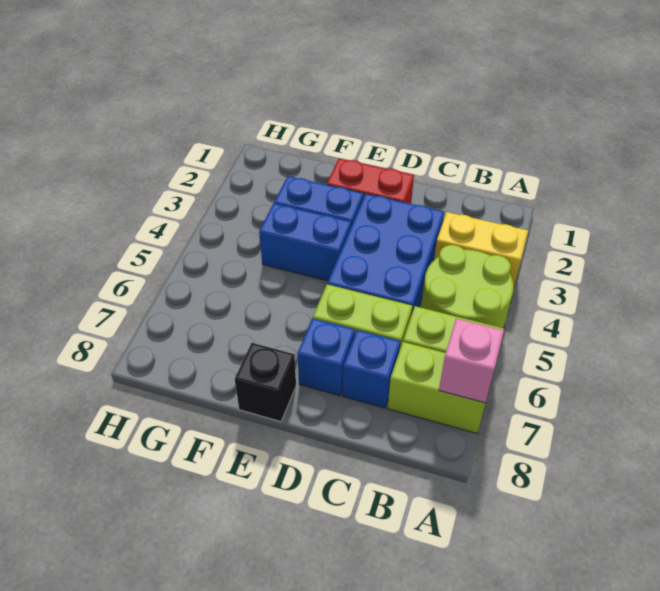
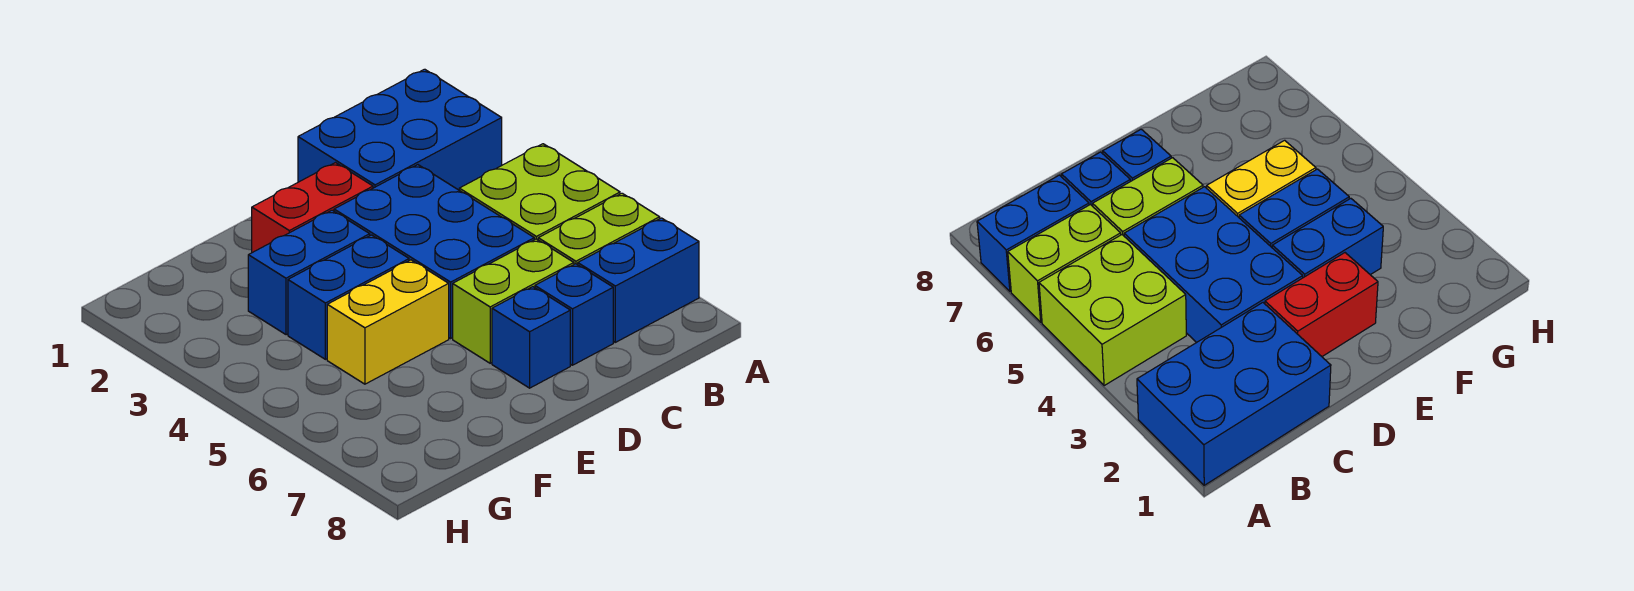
none -> blue 2x3 brick [298,69,502,190]
yellow 1x2 brick [434,212,528,286] -> yellow 1x2 brick moved to [327,260,449,384]
lime 2x2 round brick [421,245,514,328] -> lime 2x2 brick [459,144,620,240]
lime 1x2 brick [388,342,485,433] -> blue 1x2 brick [578,218,699,342]
pink 1x1 brick [439,319,504,403] -> none
black 1x1 brick [235,343,296,422] -> none

